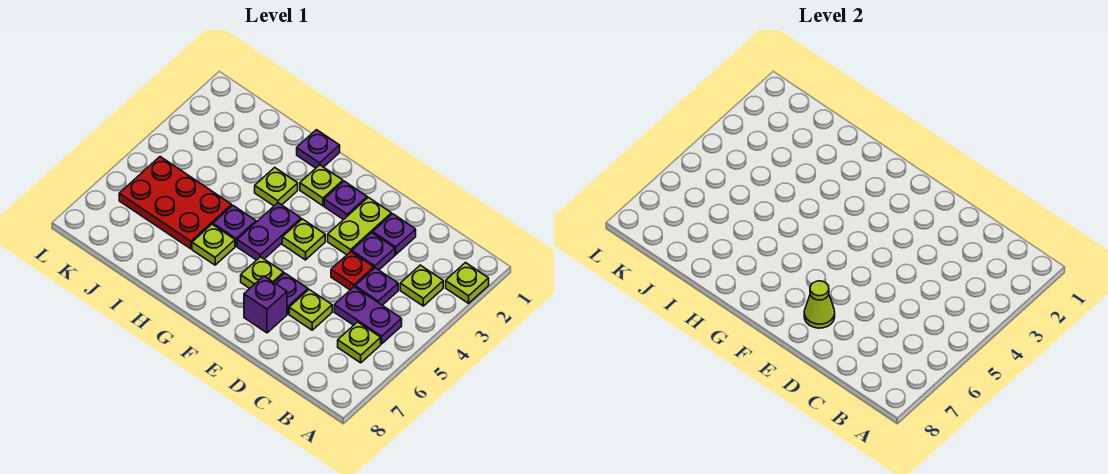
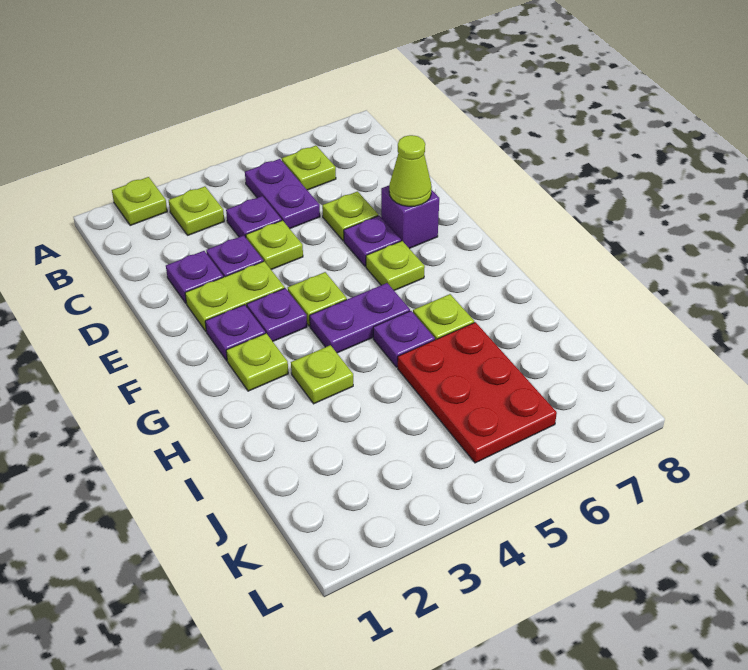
red 1x1 plate [331,252,374,290] -> lime 1x1 plate [246,220,303,270]
purple 1x1 plate [297,130,340,168] -> purple 1x1 plate moved to [247,288,307,341]

